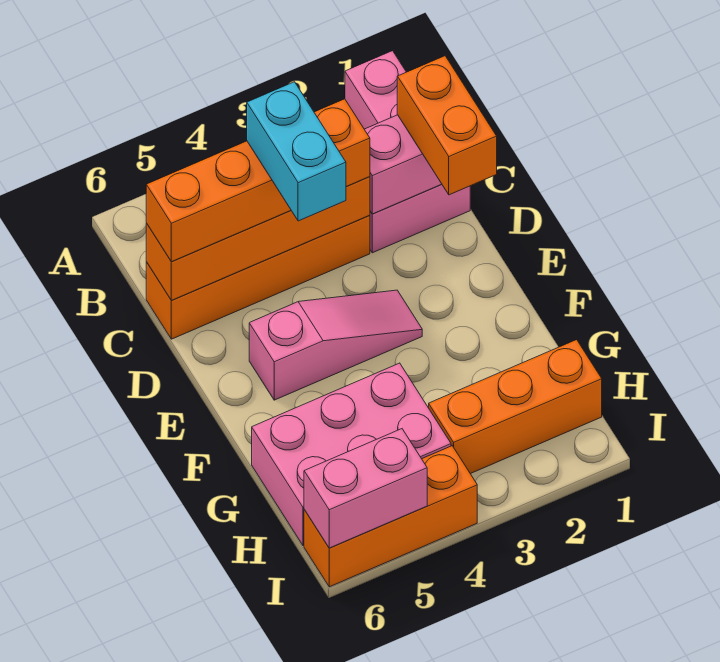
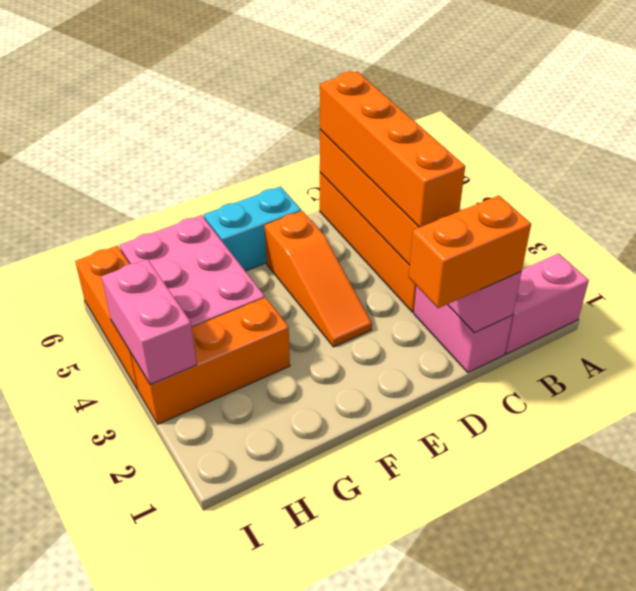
cyan 1x2 brick [247,82,346,221] -> cyan 1x2 brick moved to [204,187,301,271]
pink 1x3 slope [249,290,422,400] -> orange 1x3 slope [265,211,372,347]
orange 1x3 brick [429,340,602,474] -> orange 1x3 brick turned to [131,297,290,424]
pink 1x2 brick [304,429,427,548] -> pink 1x2 brick moved to [101,259,197,385]

